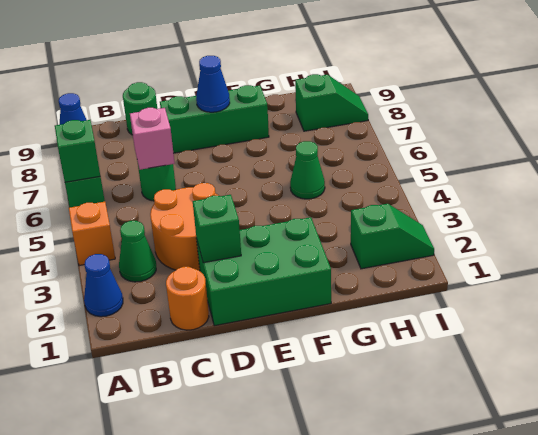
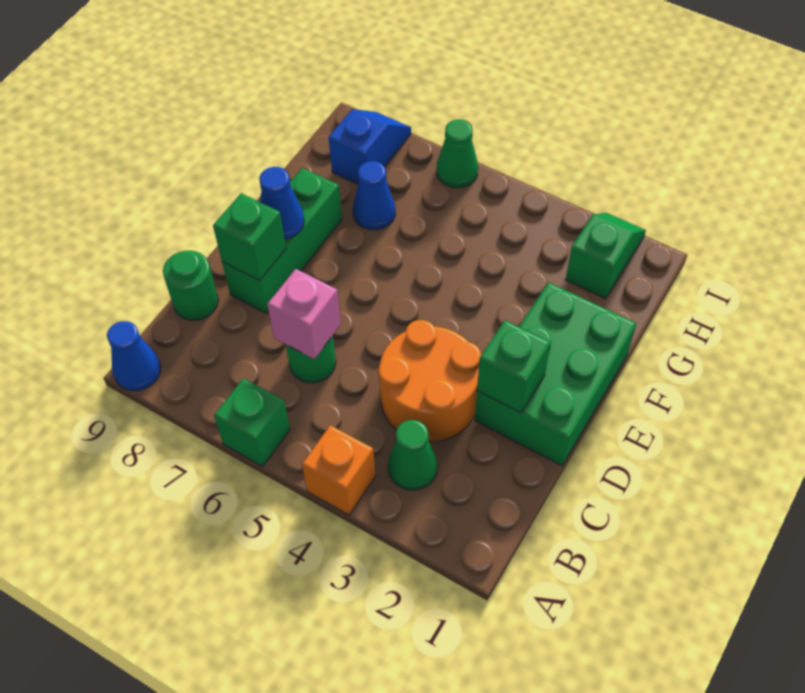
blue 1x1 cone [84,254,123,317] -> blue 1x1 cone moved to [353,161,395,230]
green 1x1 brick [55,120,100,182] -> green 1x1 brick moved to [213,193,286,280]
orange 1x1 round brick [166,267,209,330] -> none
green 1x1 cone [290,141,325,199] -> green 1x1 cone moved to [437,120,478,188]
green 1x2 slope [295,74,368,131] -> blue 1x2 slope [329,109,411,184]

